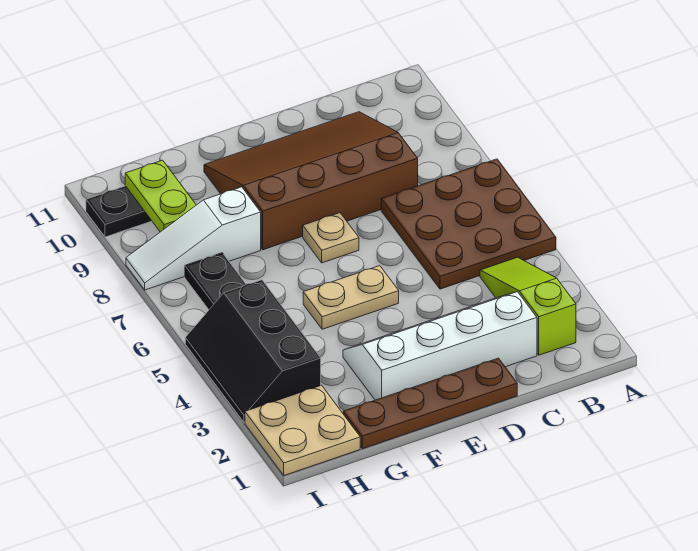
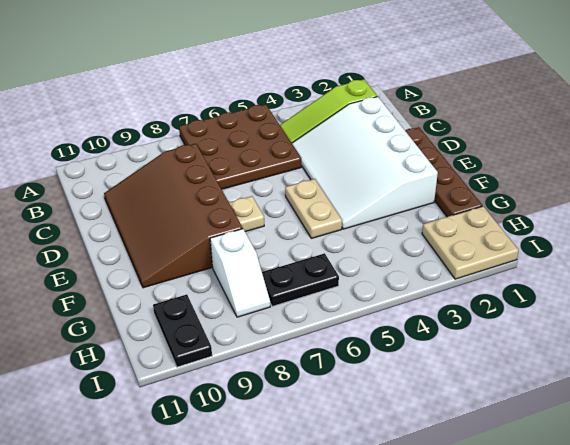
white 2x4 slope [343,292,537,400] -> white 3x4 slope [292,97,438,229]
white 1x3 slope [126,187,261,290] -> white 1x2 slope [210,229,270,317]
black 2x3 slope [185,280,321,423] -> none
lime 1x2 plate [125,160,196,232] -> none

